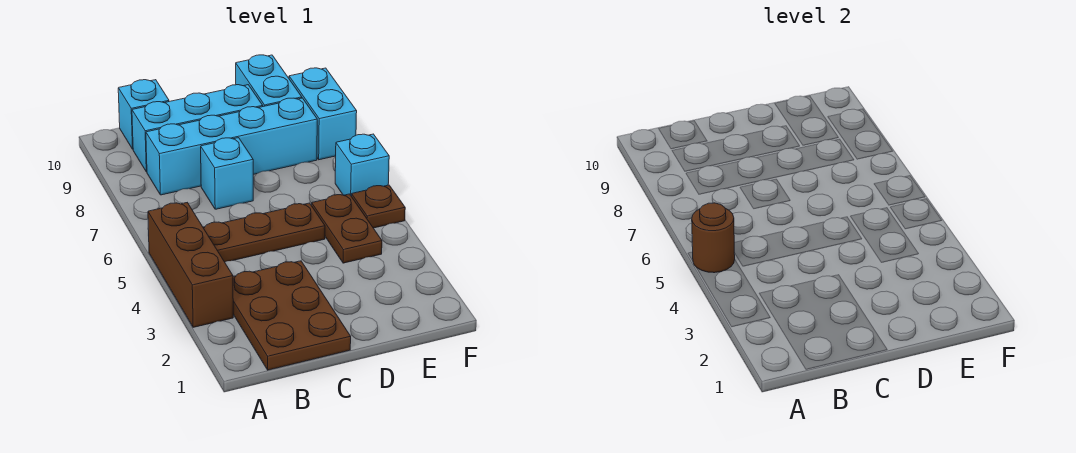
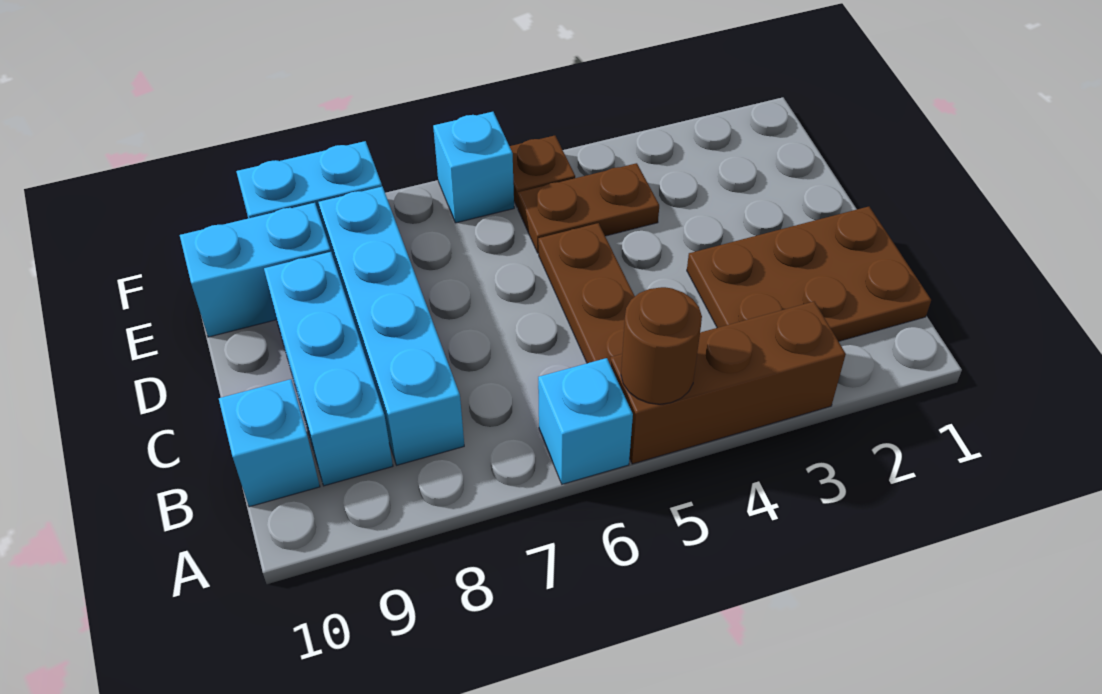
cyan 1x1 brick [201,138,253,209] -> cyan 1x1 brick moved to [538,358,633,484]

